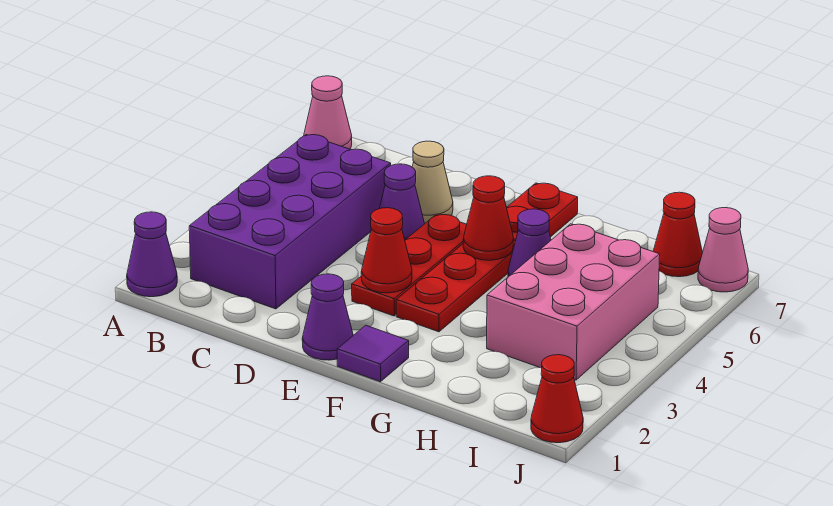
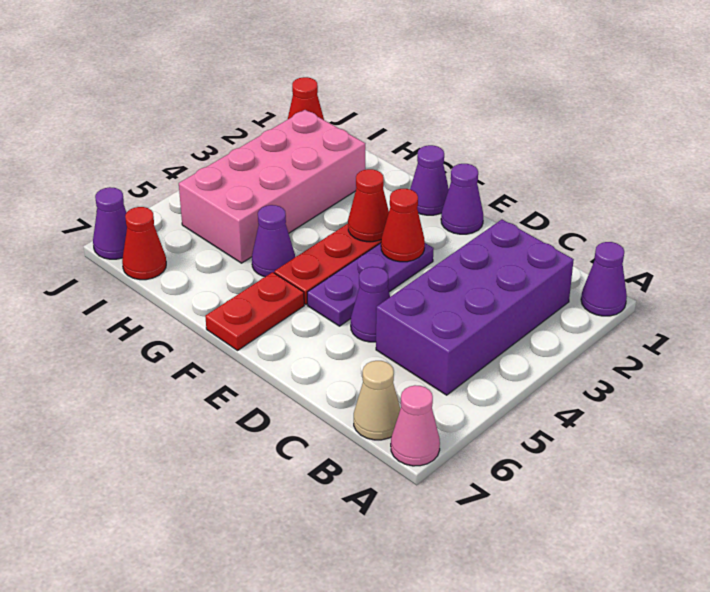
tan 1x1 cone [412,141,453,223] -> tan 1x1 cone moved to [354,361,400,440]
red 1x3 plate [352,214,467,316] -> purple 1x3 plate [307,243,434,326]
purple 1x1 tile [337,325,409,382] -> purple 1x1 cone [410,145,449,215]
red 1x1 cone [463,176,513,260] -> red 1x1 cone moved to [348,169,389,242]
pink 2x3 brick [487,224,660,380] -> pink 2x4 brick [179,110,365,263]
pink 1x1 cone [698,208,748,292] -> purple 1x1 cone [93,187,127,259]

